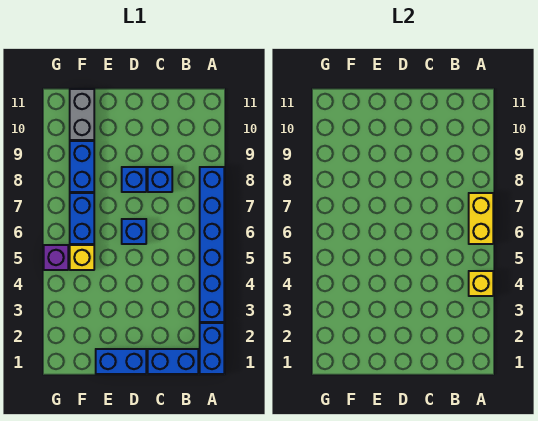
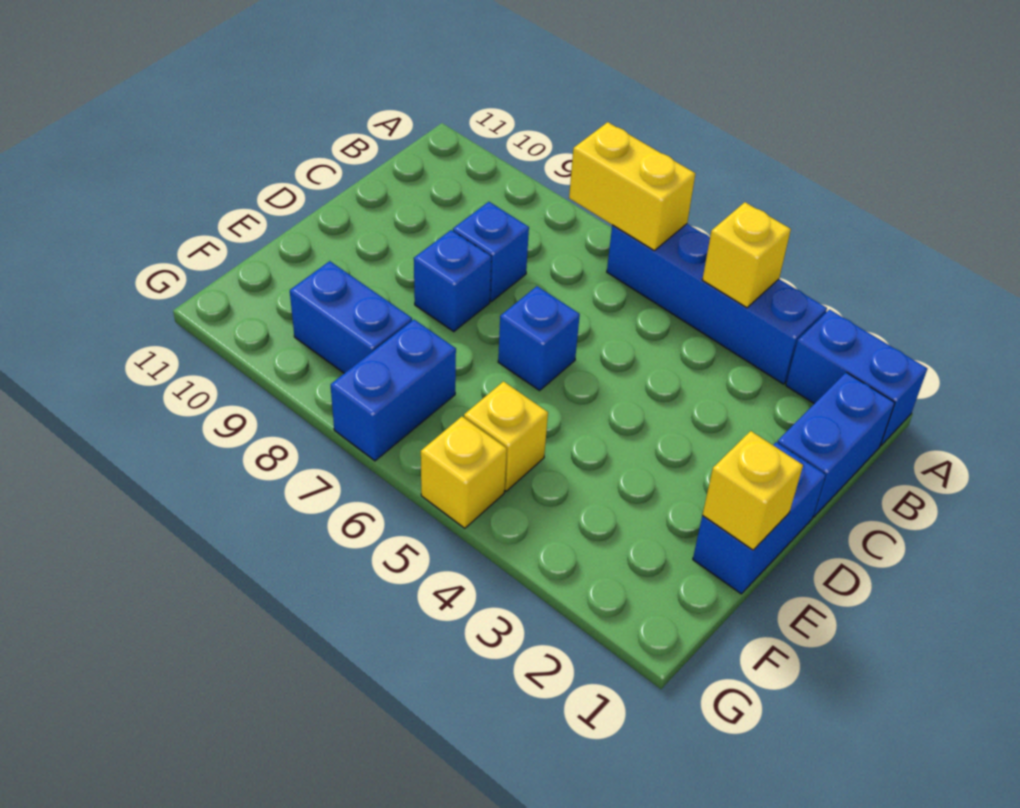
blue 1x6 brick [200,167,224,322] -> blue 1x4 brick [607,224,827,384]
none -> yellow 1x1 brick [703,431,803,550]
blue 1x2 brick [70,193,94,244] -> blue 1x2 brick turned to [331,320,456,461]
grey 1x2 brick [70,89,94,140] -> none
purple 1x1 brick [44,245,68,270] -> yellow 1x1 brick [421,417,507,528]

